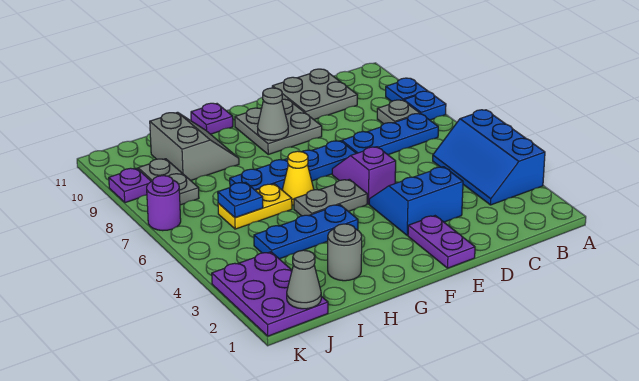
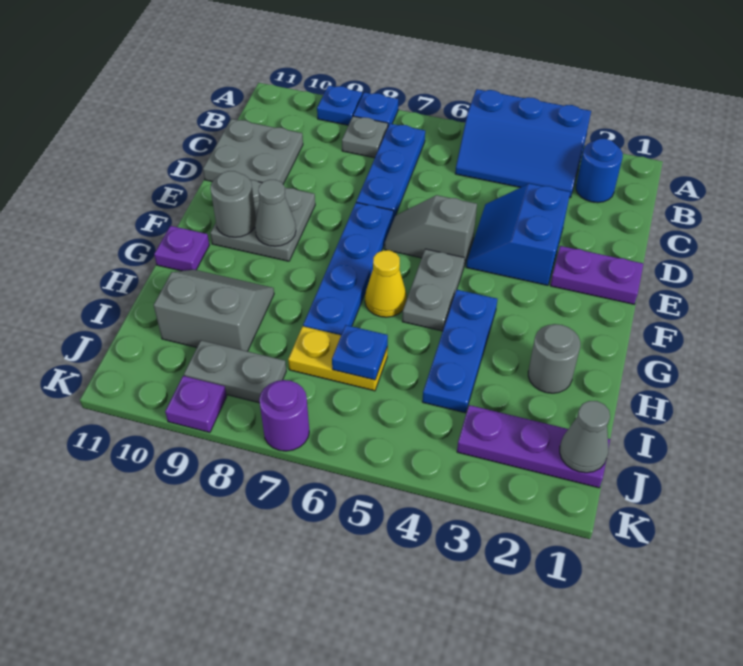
none -> blue 1x1 round brick [576,139,623,203]
purple 1x2 slope [332,147,396,204] -> grey 1x2 slope [384,195,477,266]
none -> grey 1x1 round brick [210,171,256,237]
yellow 1x2 plate [218,184,292,229] -> yellow 1x2 plate turned to [288,326,388,391]
purple 2x3 plate [212,252,328,336] -> purple 1x3 plate [457,405,610,488]

